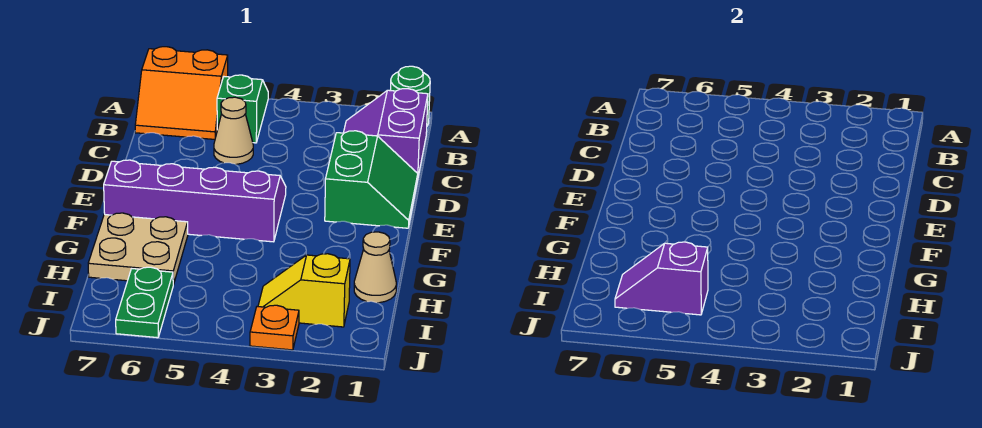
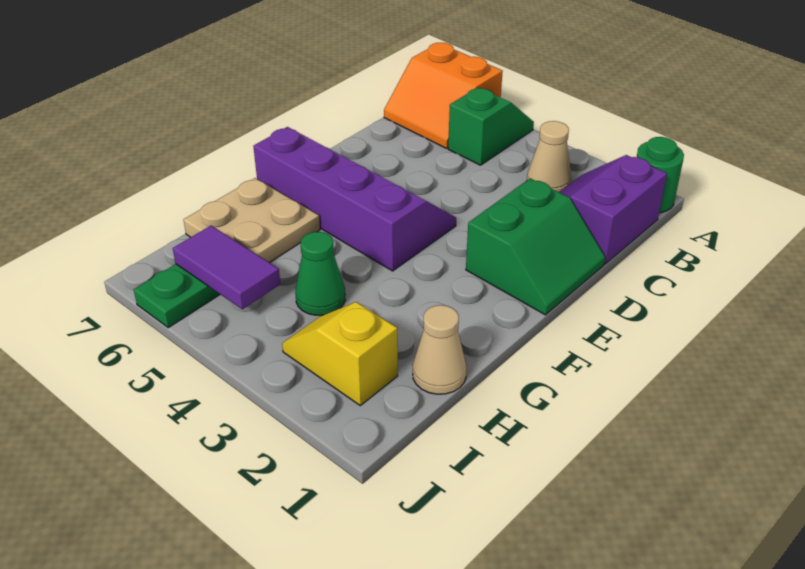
tan 1x1 cone [214,97,253,164] -> tan 1x1 cone moved to [527,121,571,192]
none -> green 1x1 cone [295,232,345,315]
purple 1x2 slope [615,242,708,315] -> purple 1x2 tile [173,226,280,309]
orange 1x1 plate [250,305,299,350] -> none

